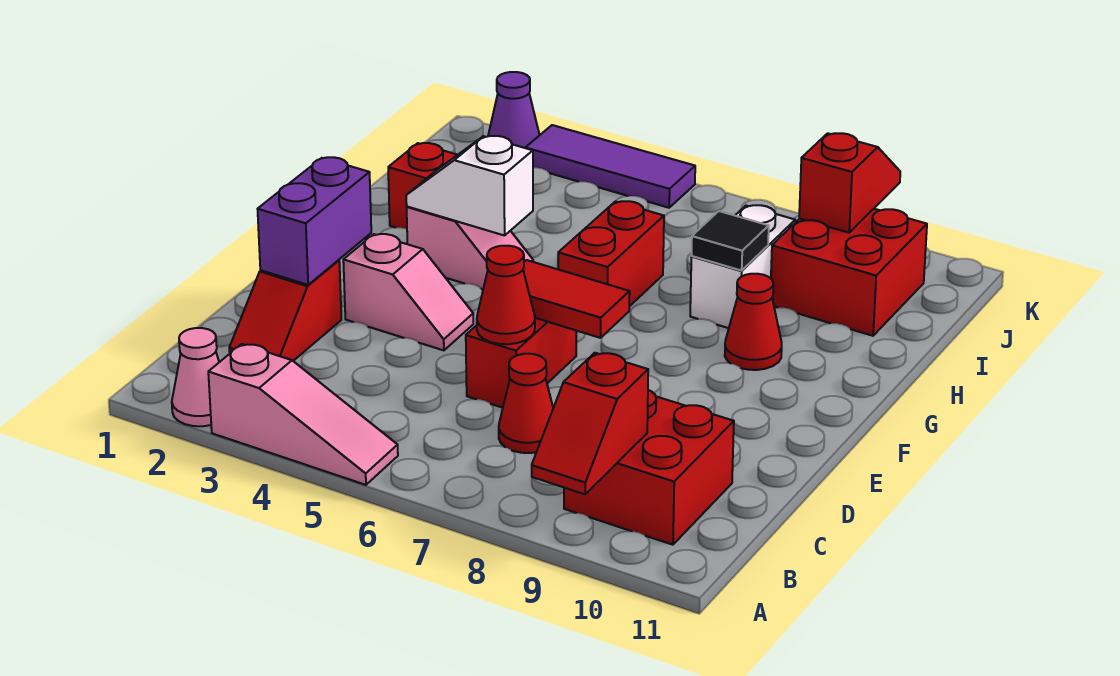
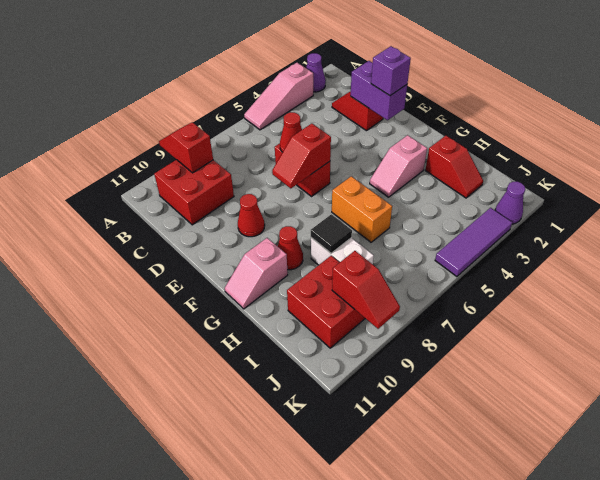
pink 1x1 cone [172,328,219,426] -> purple 1x1 cone [306,53,326,92]
red 1x1 cone [499,354,553,453] -> red 1x1 cone moved to [238,194,265,237]
none -> purple 1x1 brick [371,46,411,96]
pink 1x2 slope [343,234,473,350] -> pink 1x2 slope moved to [225,238,288,309]
red 1x2 tile [523,260,630,338] -> red 1x2 slope [272,124,331,188]
white 1x2 slope [406,136,533,236] -> none
red 1x2 brick [558,201,664,306] -> orange 1x2 brick [332,176,392,242]

